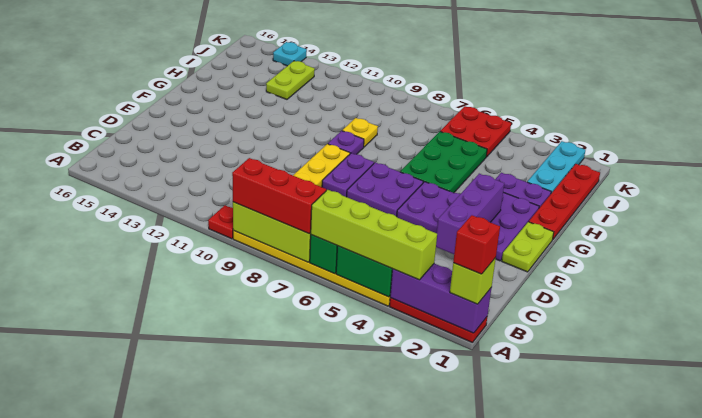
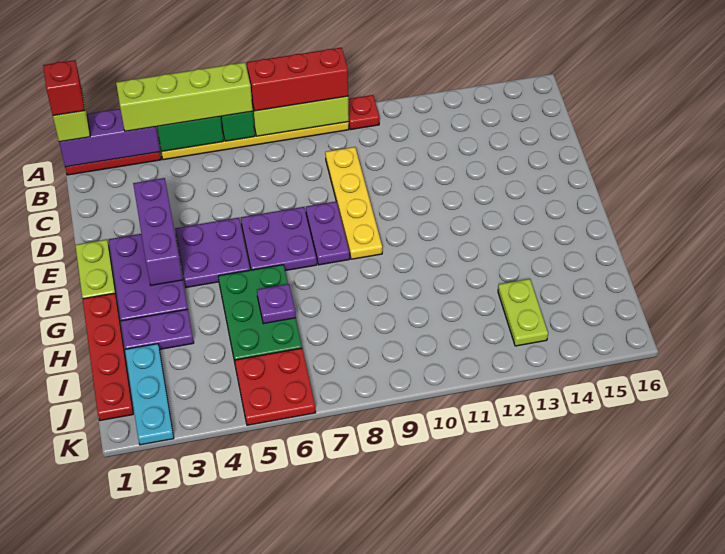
purple 1x1 plate [328,131,364,154] -> purple 1x1 plate moved to [257,284,296,324]
yellow 1x1 plate [342,118,378,147] -> none
cyan 1x1 plate [273,42,307,66] -> none

